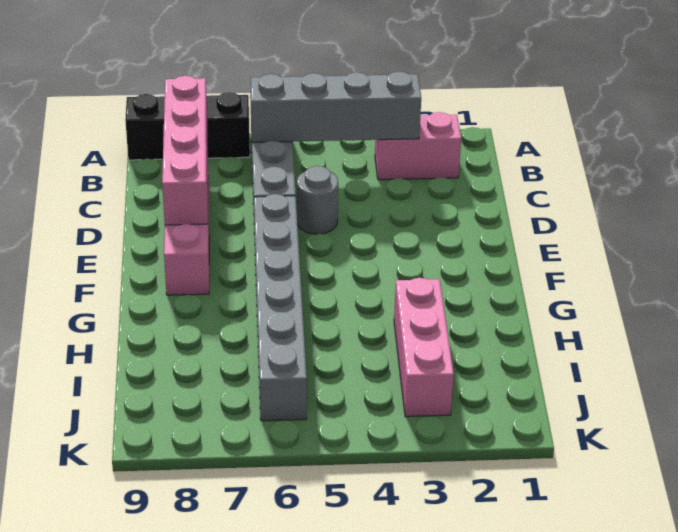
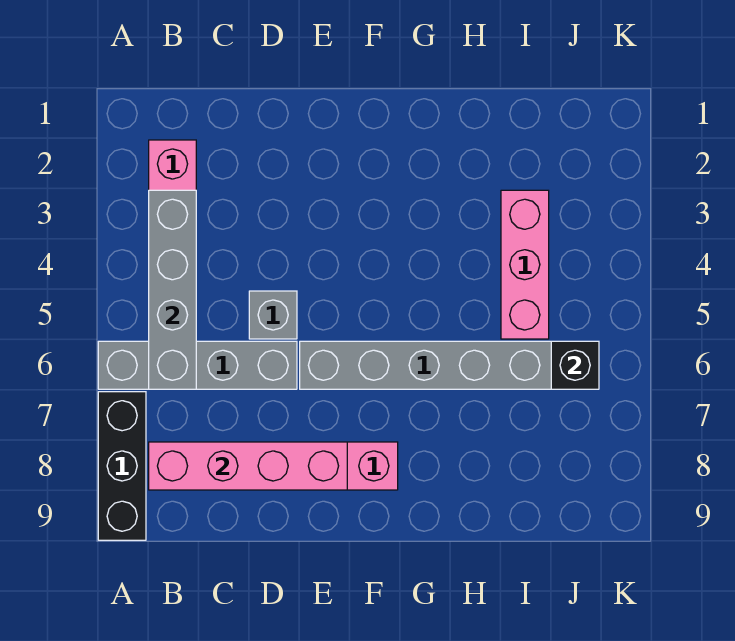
grey 1x1 round brick [297,166,338,234] -> grey 1x1 brick [249,291,297,339]
pink 1x3 brick [394,278,454,417] -> pink 1x3 brick turned to [501,190,549,339]
none -> black 1x1 brick [551,341,599,389]

